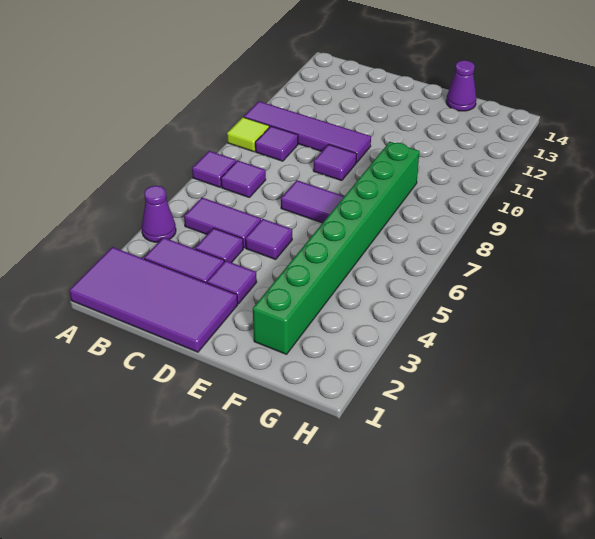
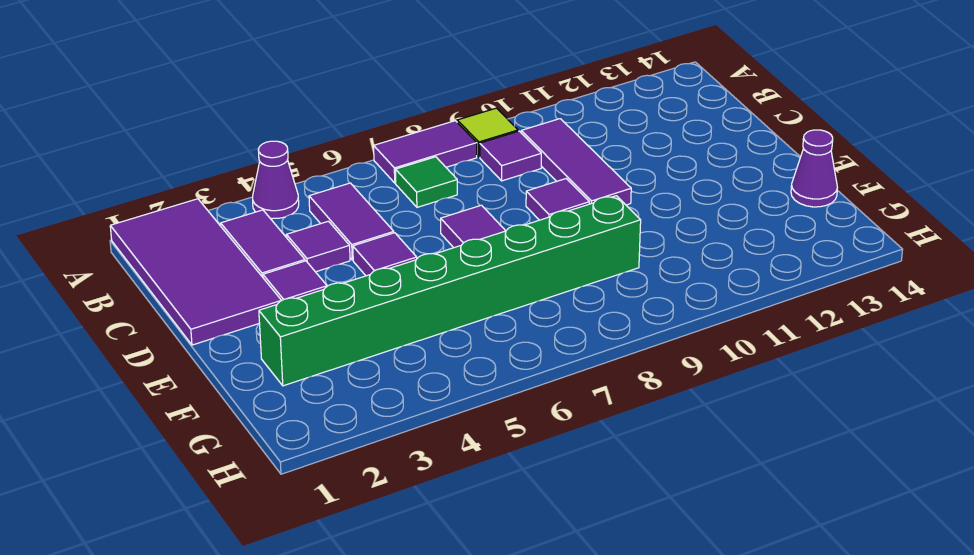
purple 1x1 tile [192,151,236,187] -> purple 1x2 tile [374,121,477,183]
purple 1x4 tile [244,101,371,163] -> purple 1x3 tile [521,119,631,205]
purple 1x1 tile [221,161,266,198] -> green 1x1 tile [395,157,457,207]

